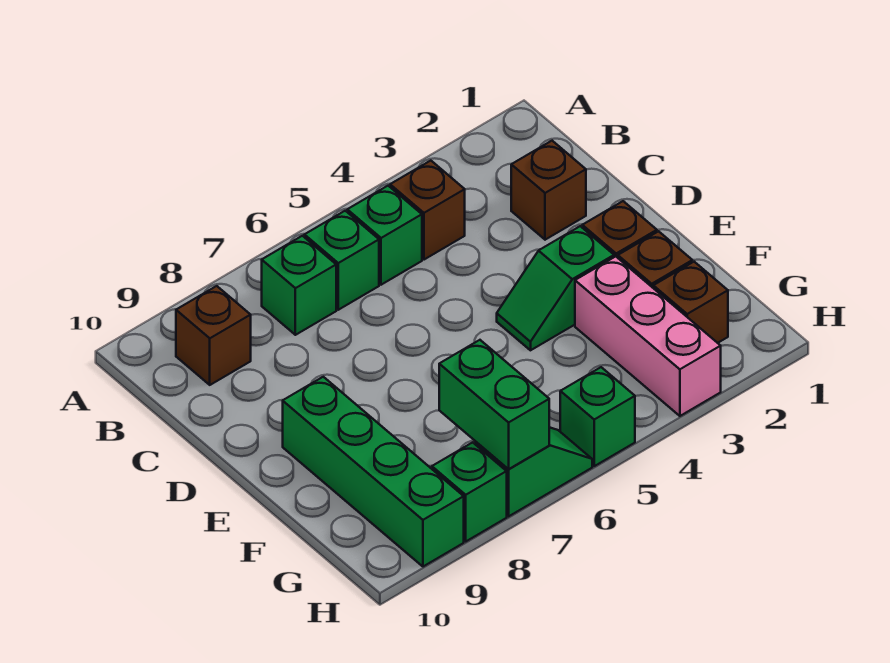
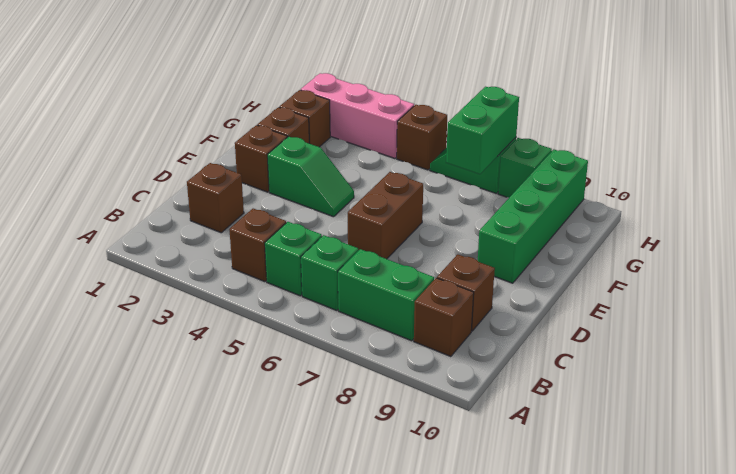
green 1x1 brick [262,236,336,335] -> green 1x2 brick [338,249,434,341]
none -> brown 1x1 brick [437,254,495,331]
none -> brown 1x2 brick [348,172,423,259]
pink 1x3 brick [575,256,721,416] -> pink 1x3 brick turned to [301,73,414,159]
green 1x1 brick [560,367,635,466] -> brown 1x1 brick [397,105,447,170]

